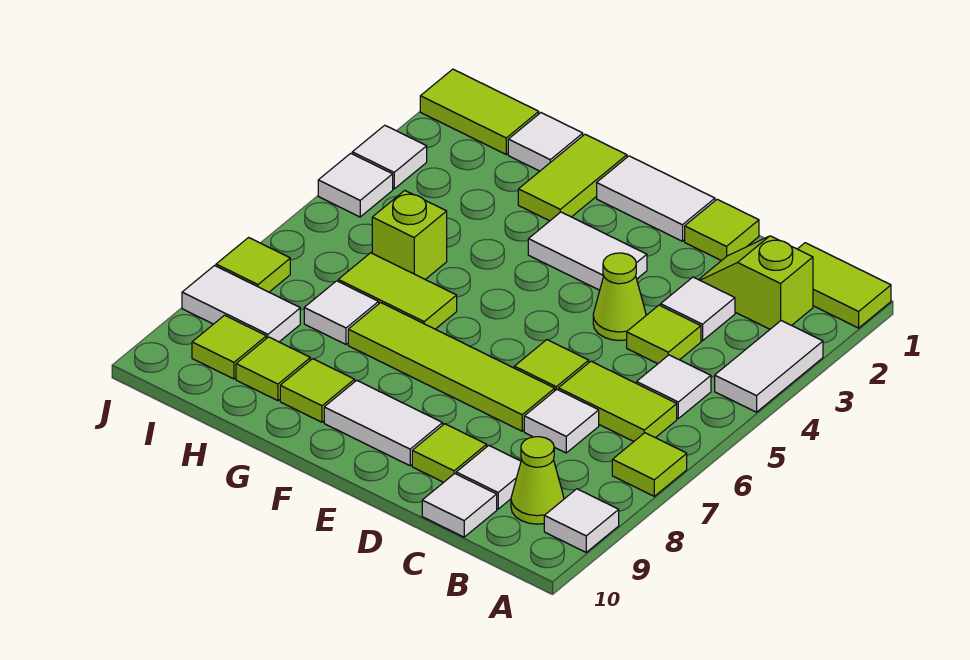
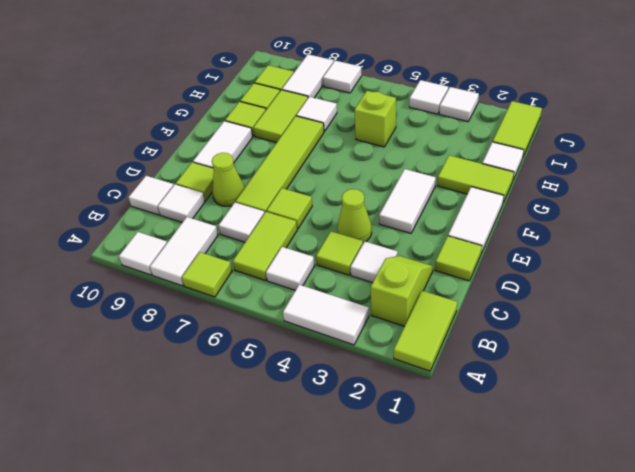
none -> white 1x2 tile [150,217,218,286]
lime 1x1 cone [511,437,564,524] -> lime 1x1 cone moved to [212,153,244,206]
lime 1x2 tile [338,253,457,329] -> lime 1x2 tile moved to [253,90,308,143]
lime 1x1 tile [216,238,290,292] -> white 1x1 tile [323,61,362,93]

